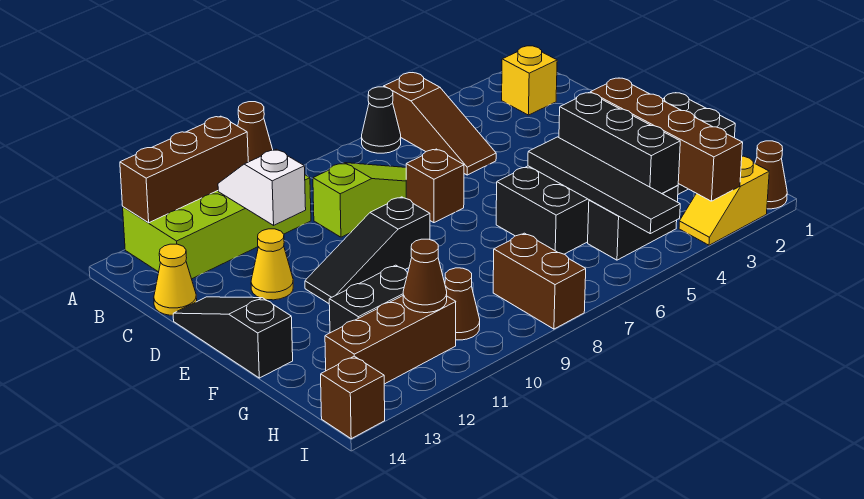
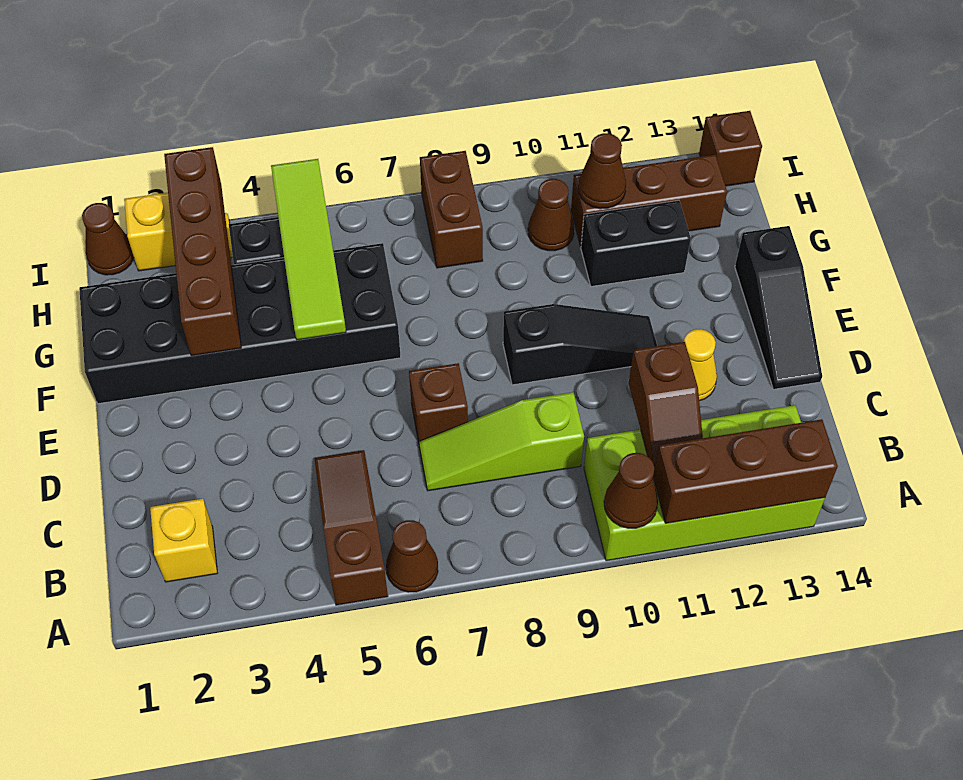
black 1x1 cone [361,87,401,153] -> brown 1x1 cone [386,520,438,592]
white 1x2 slope [218,149,306,225] -> brown 1x2 slope [629,342,703,468]
yellow 1x1 cone [154,244,197,315] -> none
black 1x3 brick [559,93,680,194] -> none
black 1x4 tile [528,137,680,234] -> lime 1x4 tile [271,159,346,340]

